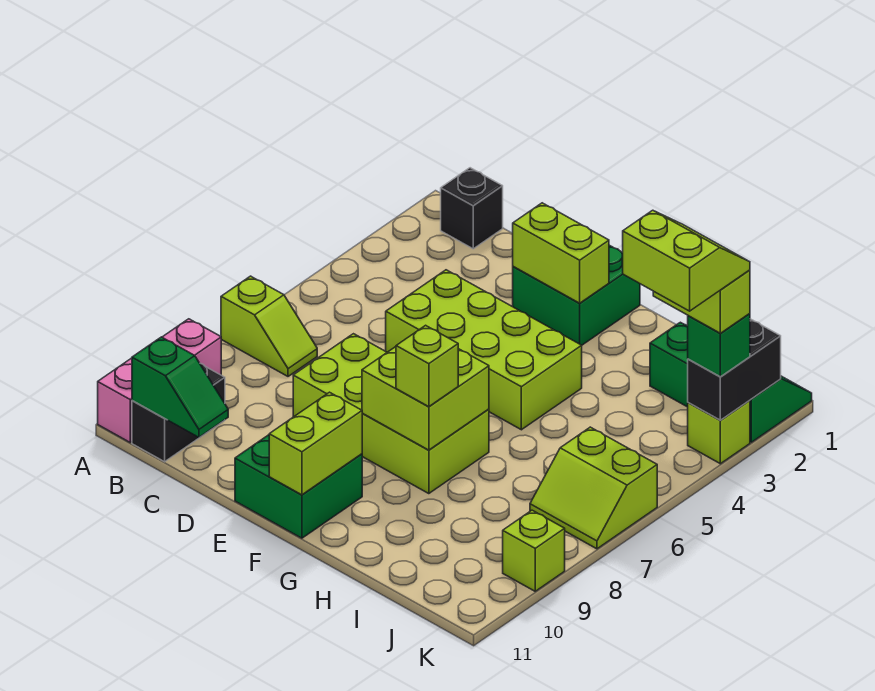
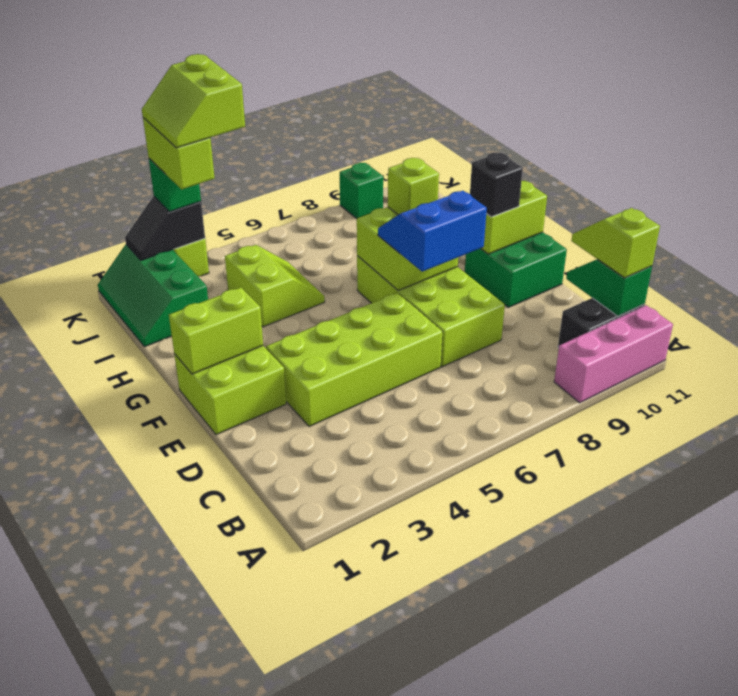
lime 1x2 slope [221,276,317,376] -> lime 1x2 slope moved to [571,208,660,278]
black 1x1 brick [441,168,503,249] -> black 1x1 brick moved to [470,152,523,217]
lime 2x4 brick [386,270,582,430] -> lime 2x4 brick turned to [266,293,442,427]
green 2x2 brick [513,245,640,345] -> lime 2x2 brick [174,346,286,435]
lime 1x2 brick [513,203,609,303] -> lime 1x2 brick turned to [169,288,263,374]
none -> blue 2x2 slope [378,191,487,272]
lime 2x2 slope [530,427,657,549] -> lime 2x2 slope moved to [225,245,325,327]
black 1x2 brick [688,319,781,420] -> black 1x2 slope [125,197,205,260]
lime 1x1 brick [503,510,565,591] -> green 1x1 brick [340,163,383,219]

